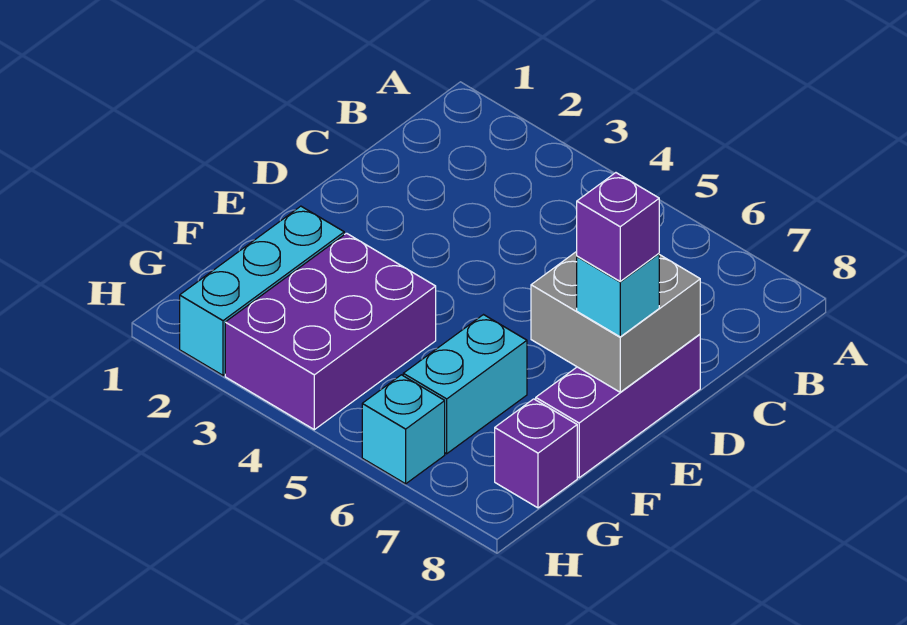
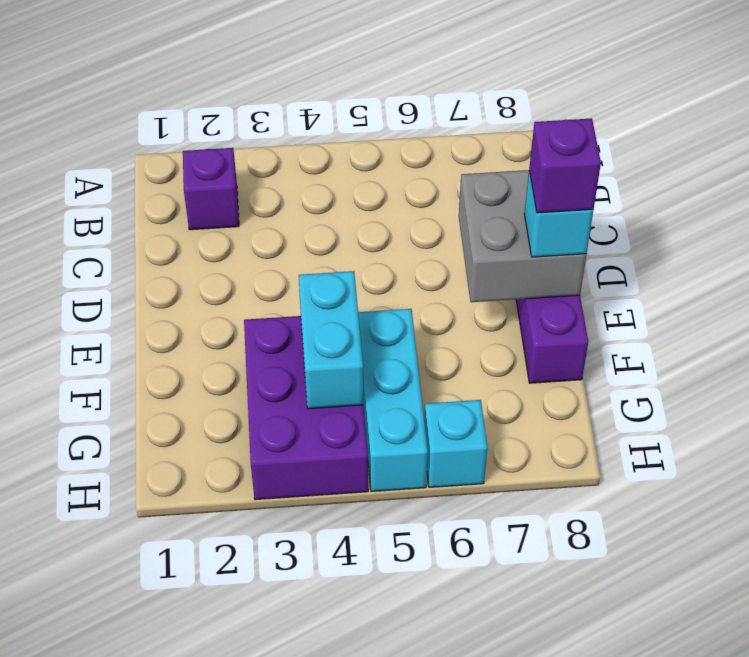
cyan 1x3 brick [180,206,344,375] -> cyan 1x3 brick moved to [358,309,428,491]
cyan 1x2 brick [403,315,527,454] -> cyan 1x2 brick moved to [299,271,363,409]
purple 1x1 brick [495,399,577,508] -> purple 1x1 brick moved to [183,148,239,230]

